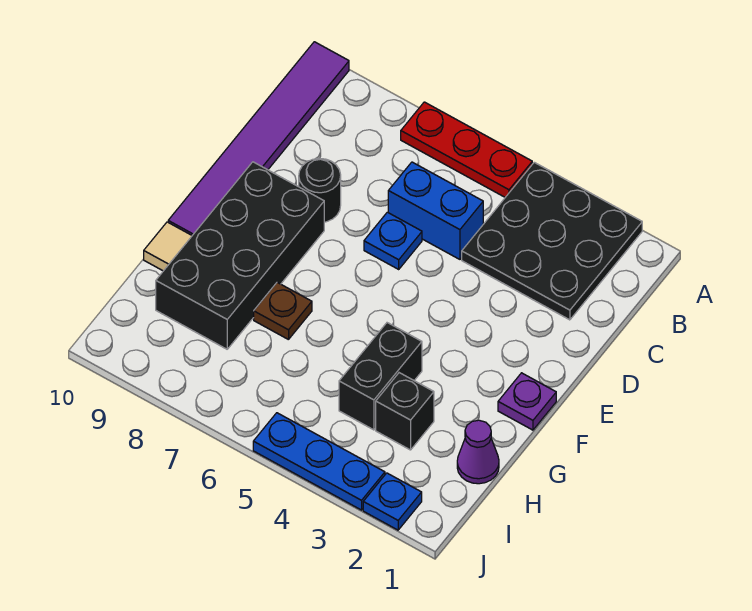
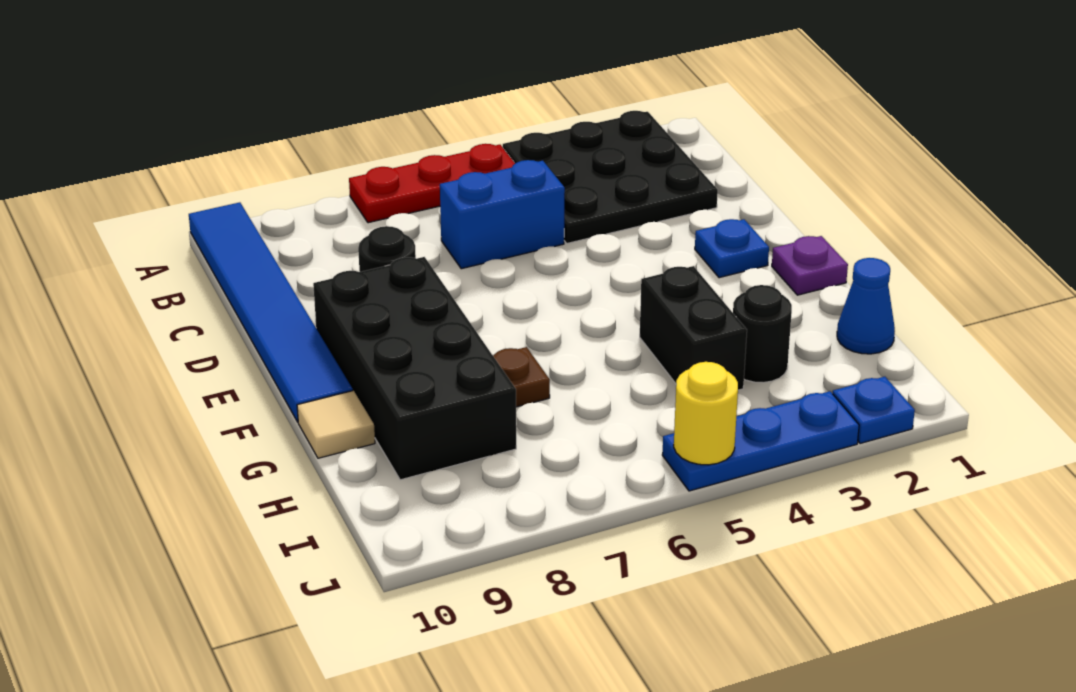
purple 1x6 tile [168,42,349,235] -> blue 1x6 tile [189,202,353,422]
blue 1x1 plate [364,212,422,269] -> blue 1x1 plate moved to [695,219,769,278]
purple 1x1 cone [457,420,499,484] -> blue 1x1 cone [837,258,895,354]
black 1x1 brick [376,373,434,450] -> black 1x1 round brick [733,285,792,383]
none -> yellow 1x1 round brick [674,362,738,465]

